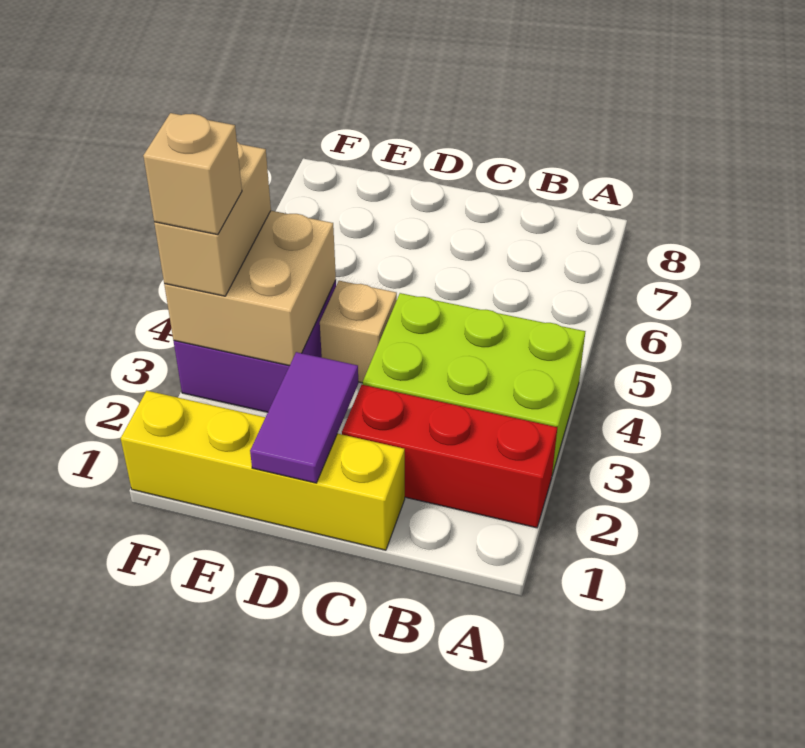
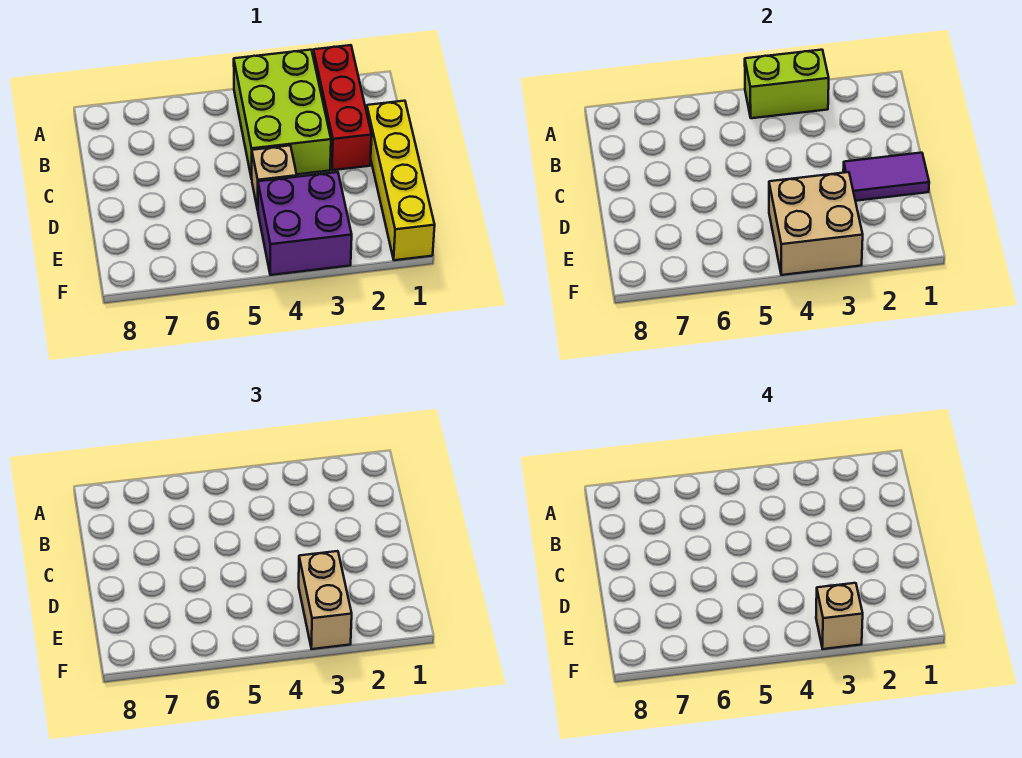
none -> lime 1x2 brick [745,50,829,118]
tan 1x2 brick [154,142,271,296] -> tan 1x2 brick turned to [299,551,352,649]

